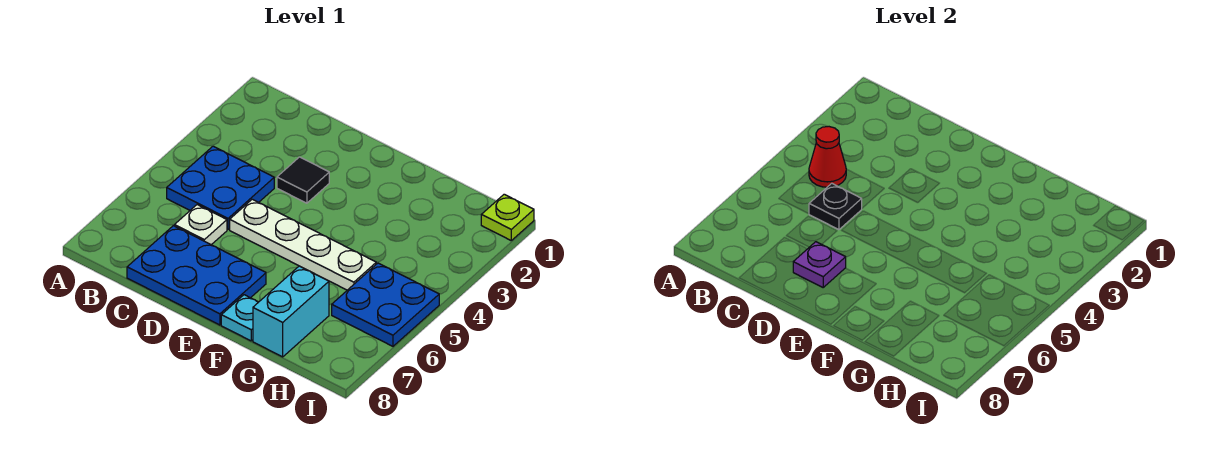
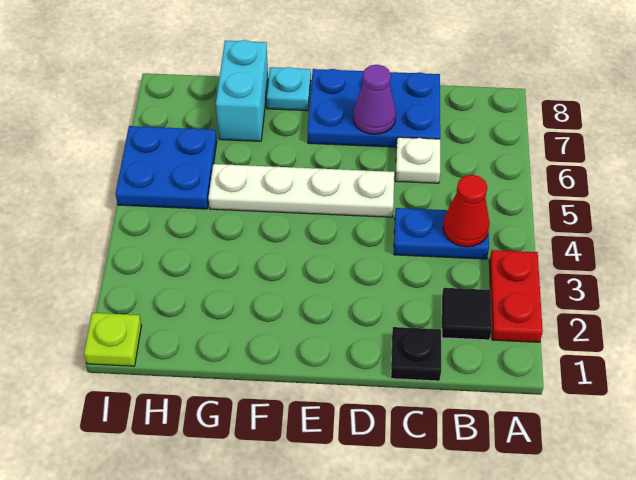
none -> red 1x2 plate [489,250,543,342]
blue 2x2 plate [167,146,274,230] -> blue 1x2 plate [394,208,489,259]
black 1x1 plate [809,183,862,230] -> black 1x1 plate moved to [391,327,441,381]
black 1x1 tile [277,157,329,203] -> black 1x1 tile moved to [442,288,492,340]
purple 1x1 plate [793,242,846,287] -> purple 1x1 cone [353,65,396,134]

